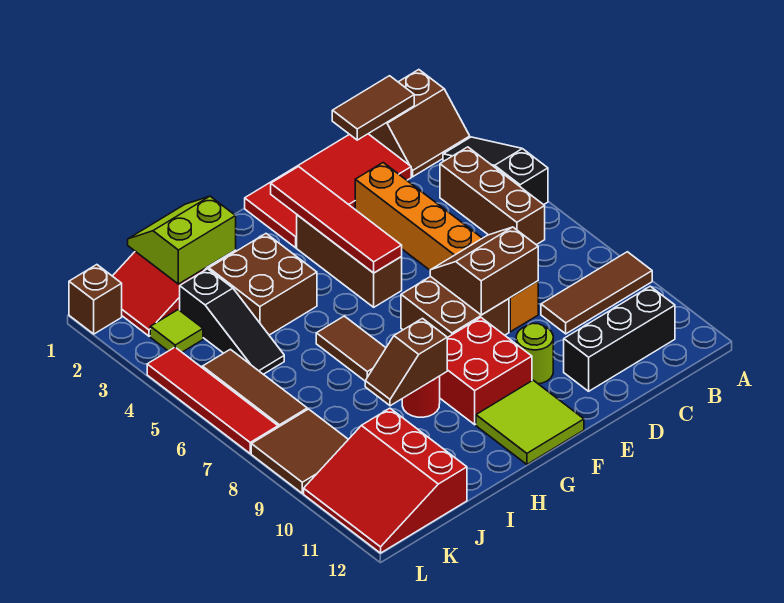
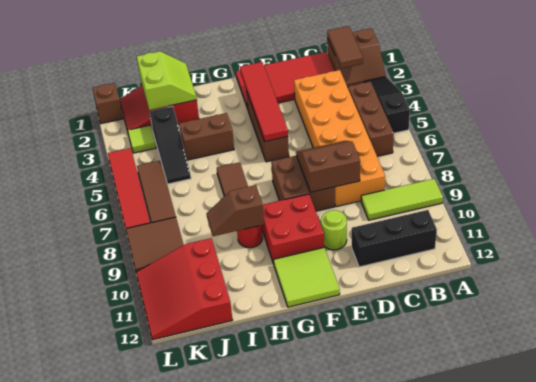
brown 1x3 tile [541,252,652,334] -> lime 1x3 tile [361,179,443,220]
brown 1x2 tile [332,76,414,140] -> brown 1x2 tile turned to [327,26,363,69]
orange 1x6 brick [355,163,538,332] -> orange 2x6 brick [294,70,385,207]
brown 2x2 brick [209,234,317,335] -> brown 1x2 brick [179,113,234,160]
lime 2x2 slope [128,196,236,284] -> lime 2x2 slope turned to [137,51,197,110]

